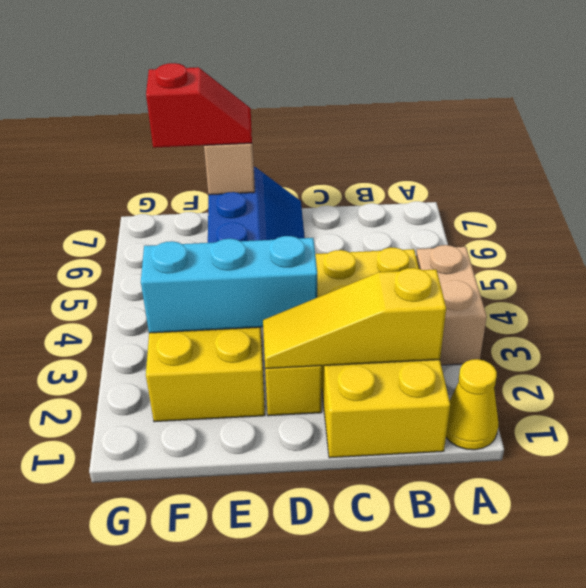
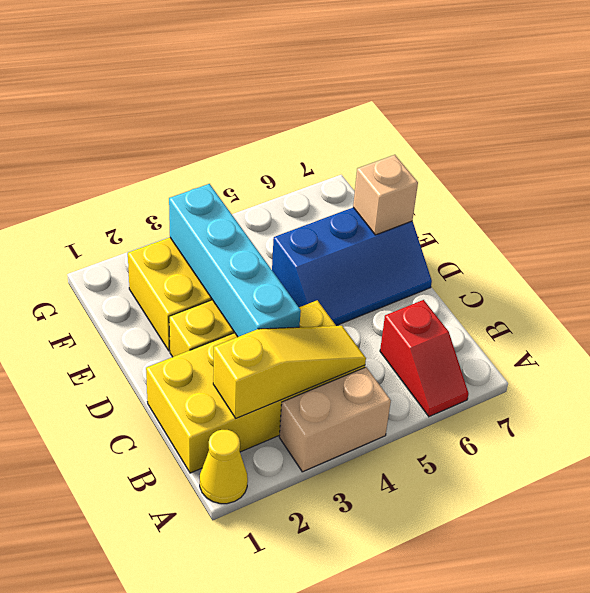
yellow 1x3 slope [263,268,446,369] -> yellow 1x3 slope turned to [213,326,366,418]
cyan 1x3 brick [141,236,317,333] -> cyan 1x4 brick [169,184,301,337]
red 1x2 slope [146,63,252,148] -> red 1x2 slope moved to [380,300,469,417]

